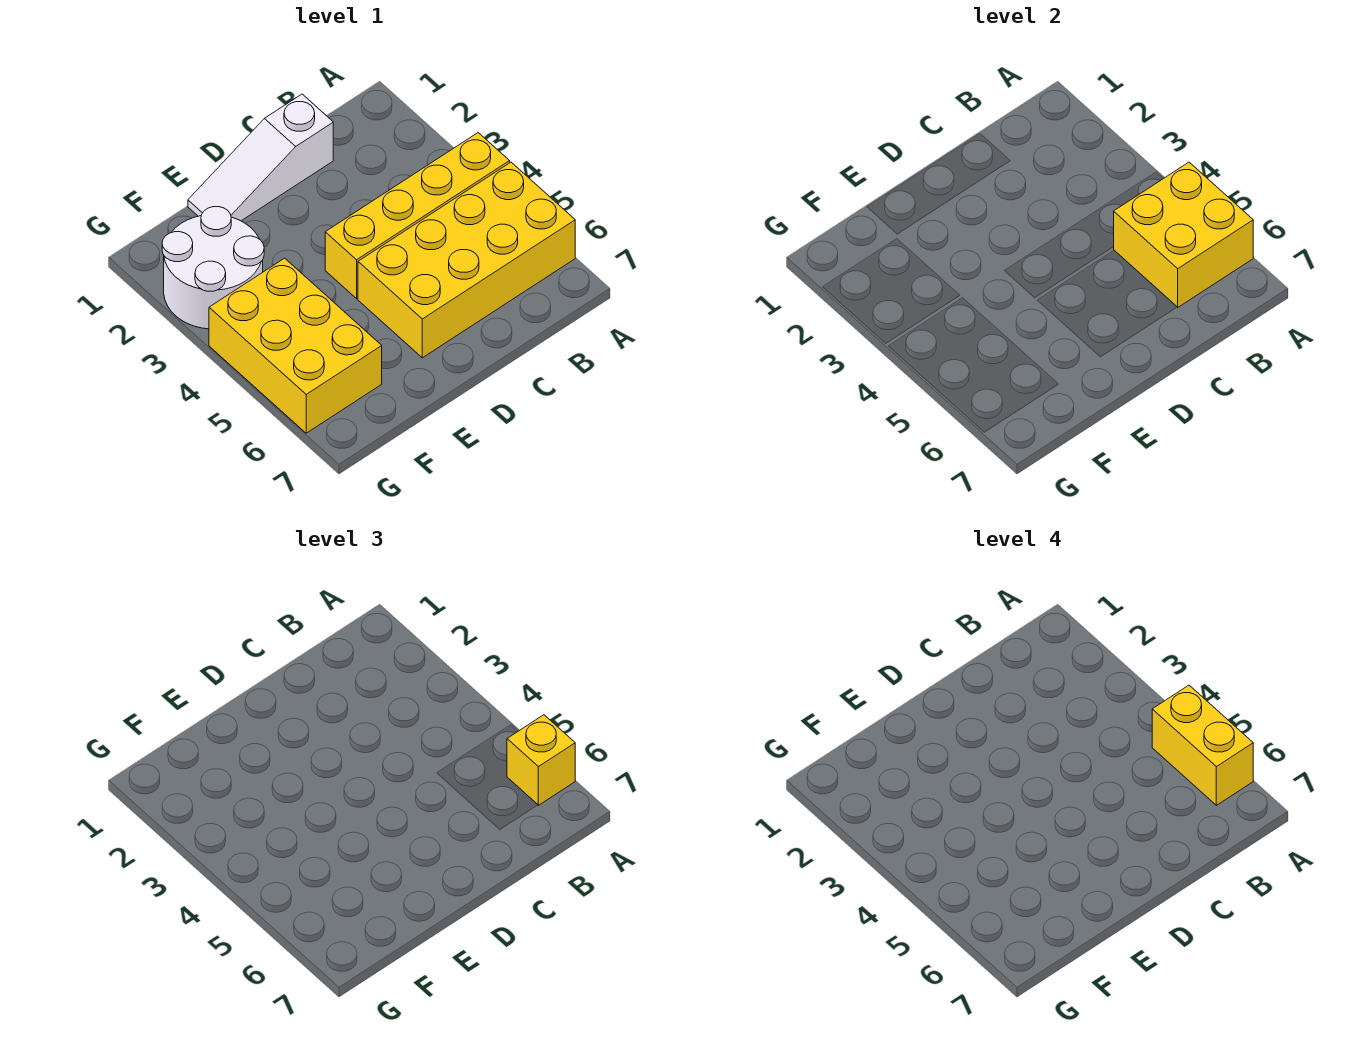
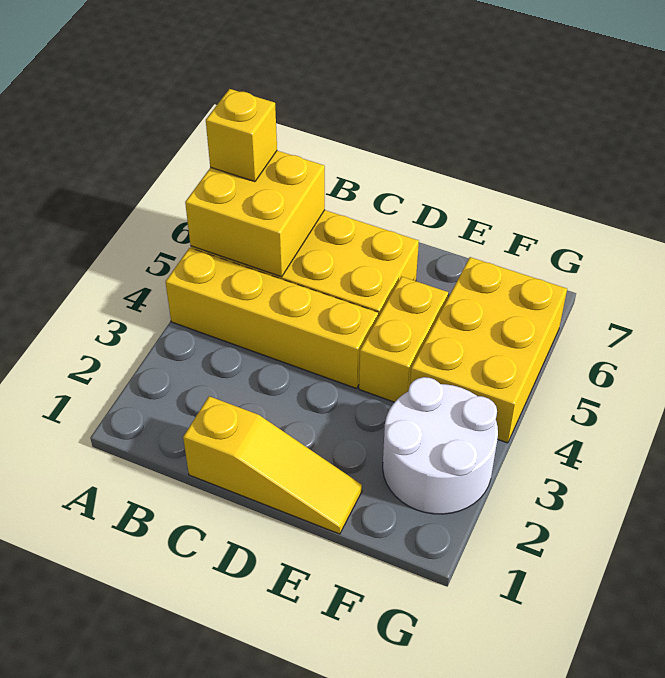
yellow 1x2 brick [1152,685,1253,805] -> yellow 1x2 brick moved to [359,277,448,402]
white 1x3 slope [188,94,333,221] -> yellow 1x3 slope [183,396,362,534]

